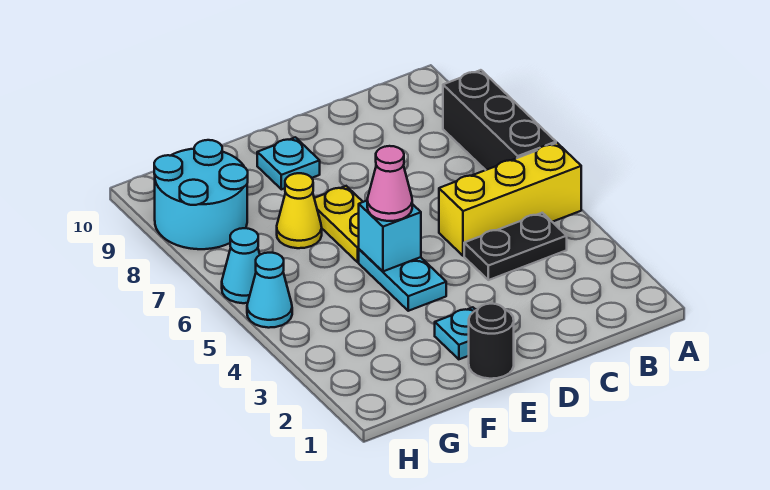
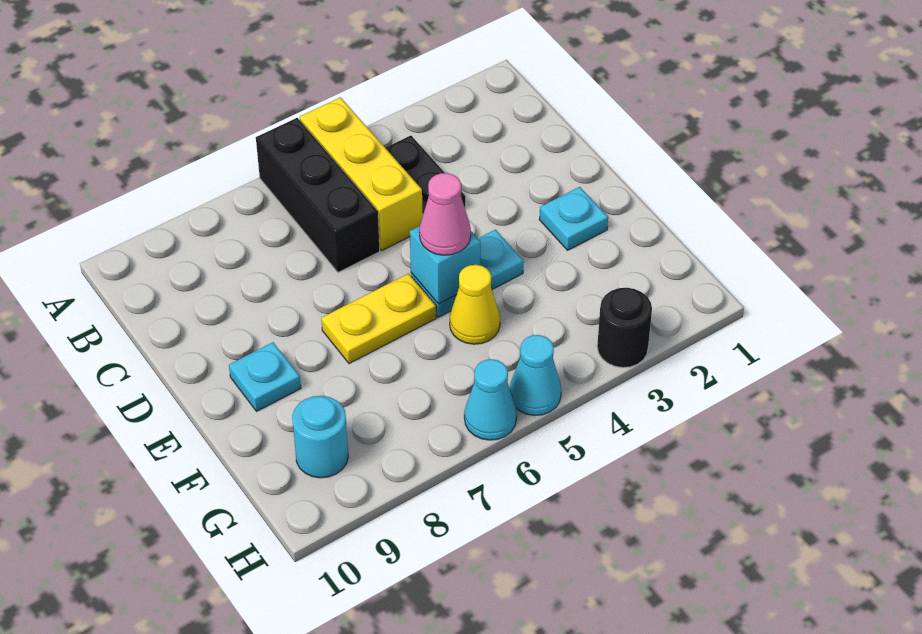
black 1x3 brick [443,70,556,170] -> black 1x3 brick turned to [256,118,380,272]
black 1x1 round brick [469,304,514,379] -> black 1x1 round brick moved to [597,288,652,368]
yellow 1x1 cone [277,173,322,248] -> yellow 1x1 cone moved to [450,265,500,344]
cyan 2x2 round brick [154,140,248,249] -> cyan 1x1 round brick [292,396,348,478]

